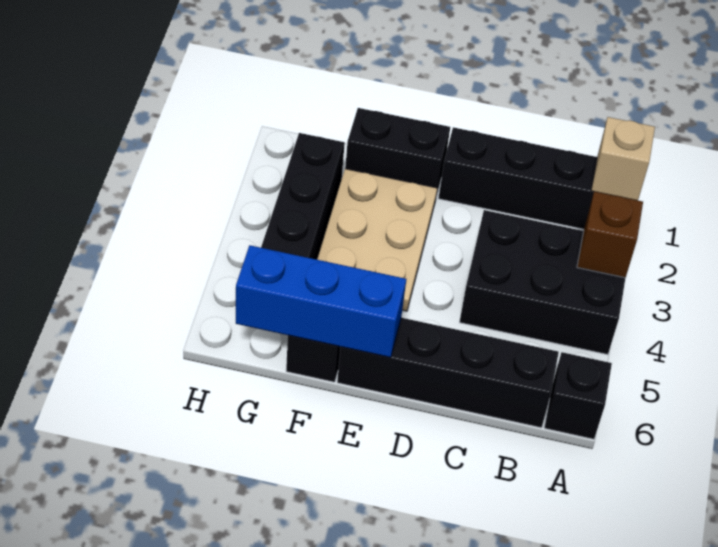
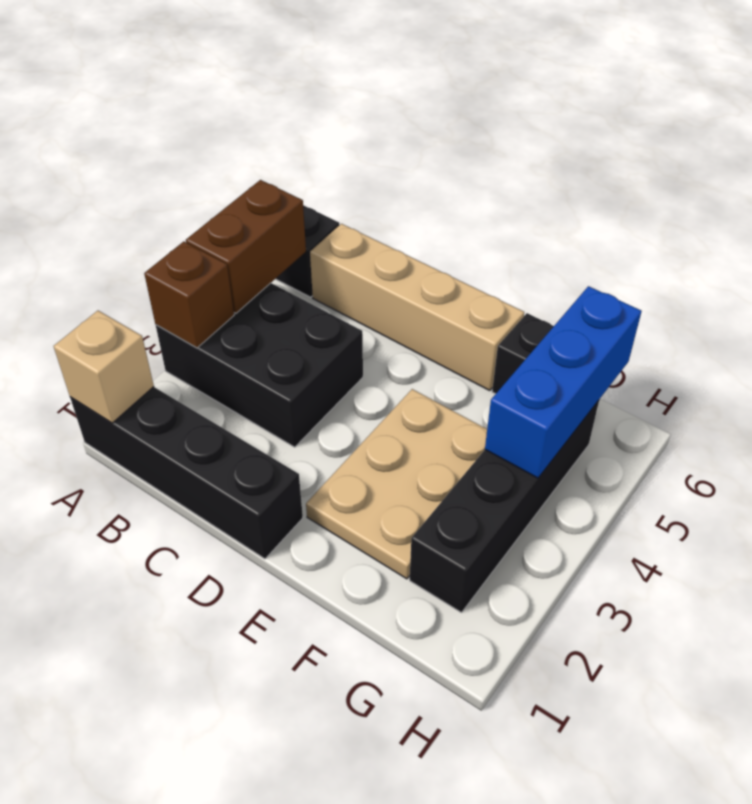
none -> brown 1x2 brick [186,180,306,313]
black 1x4 brick [337,318,559,428] -> tan 1x4 brick [310,224,524,391]
black 1x2 brick [345,108,450,197] -> none
blue 1x3 brick [236,245,406,358] -> blue 1x3 brick turned to [485,286,642,478]

